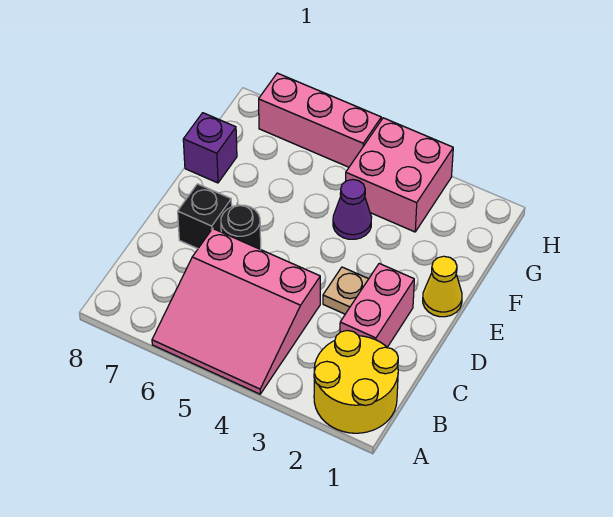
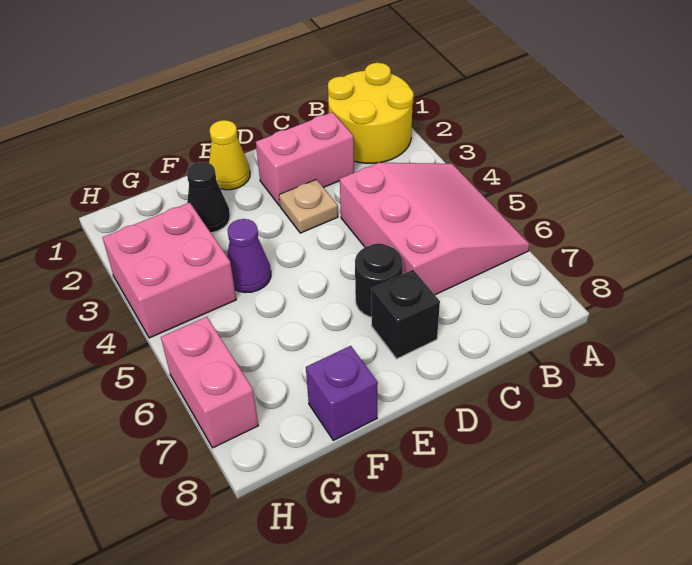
none -> black 1x1 cone [187,162,230,233]
pink 1x3 brick [259,73,381,167] -> pink 1x2 brick [161,317,258,448]

